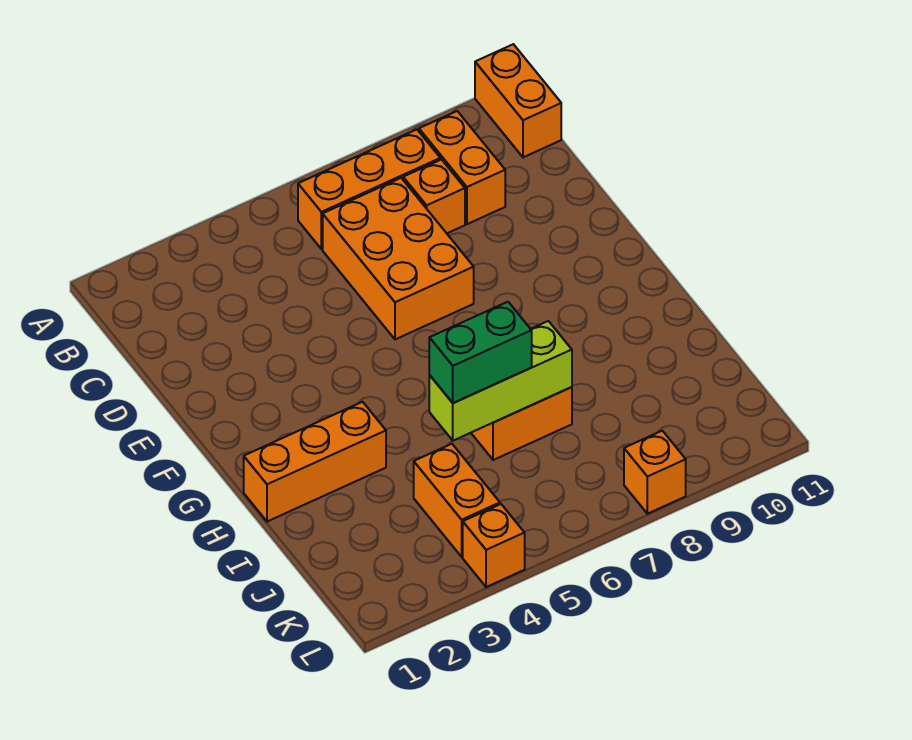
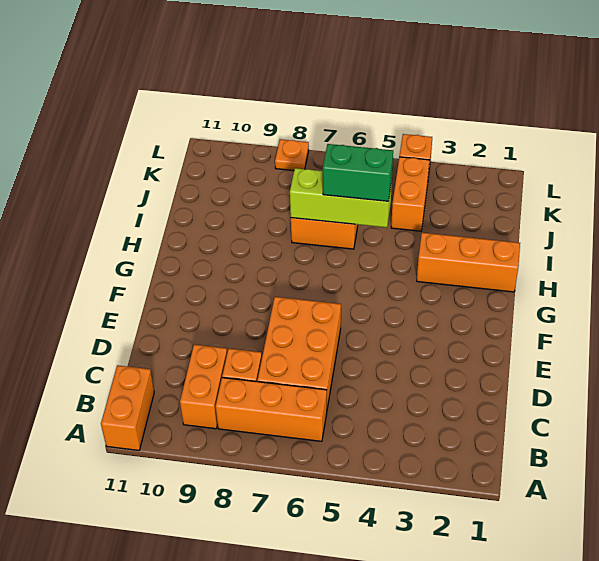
orange 1x1 brick [624,431,686,514] -> orange 1x1 plate [275,139,309,171]

